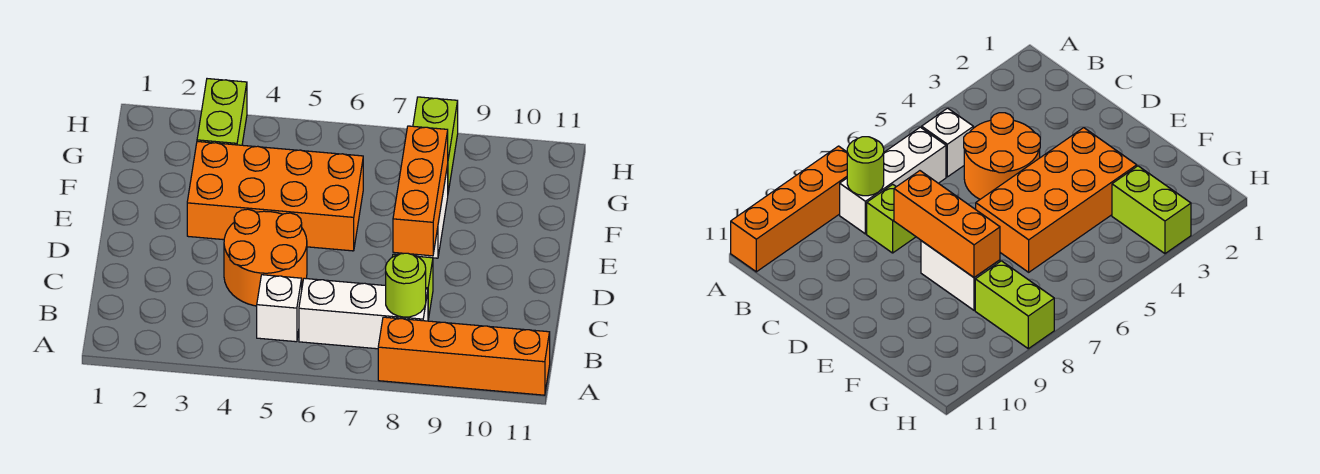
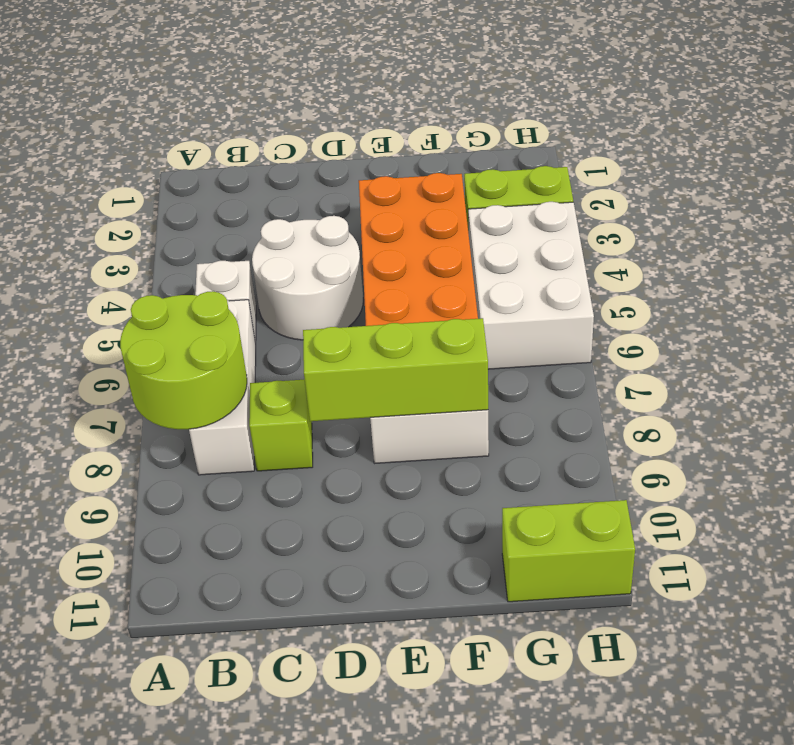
orange 1x4 brick [378,317,550,395] -> none
lime 1x1 round brick [386,253,426,317] -> lime 2x2 round brick [120,291,247,429]
orange 2x2 round brick [224,209,307,306] -> white 2x2 round brick [252,216,363,340]
orange 1x3 brick [393,126,448,256] -> lime 1x3 brick [303,318,488,421]
none -> white 2x3 brick [468,202,594,369]
lime 1x2 brick [413,97,458,192] -> lime 1x2 brick moved to [502,500,635,602]

